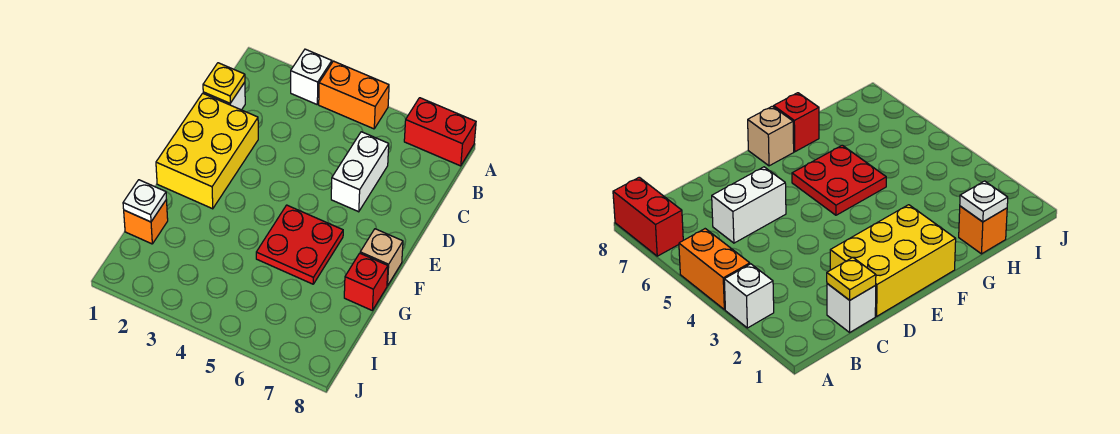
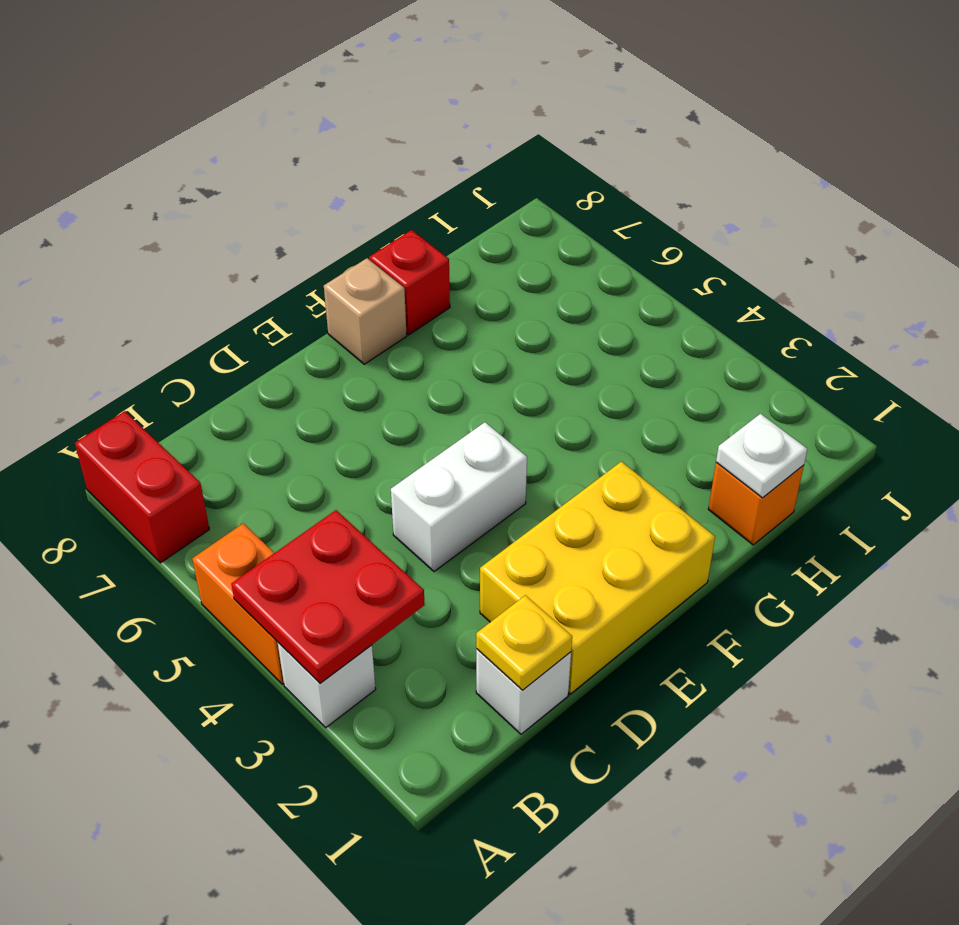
white 1x2 brick [331,132,389,212] -> white 1x2 brick moved to [391,422,527,572]
red 2x2 plate [256,205,343,284] -> red 2x2 plate moved to [231,510,425,683]

